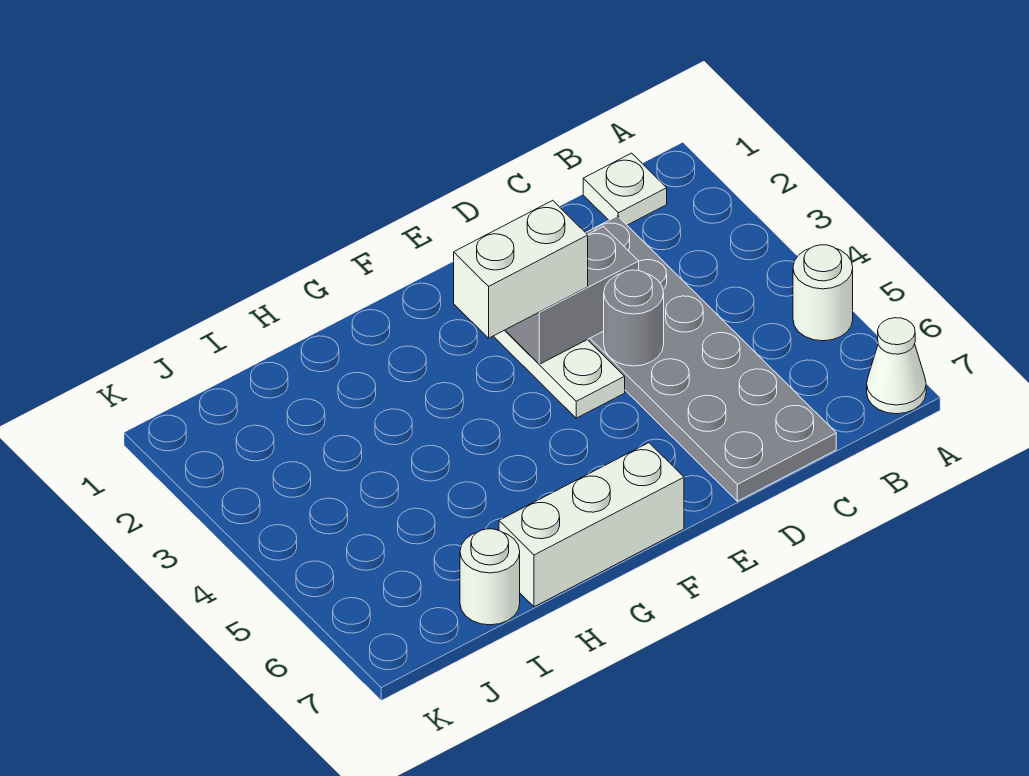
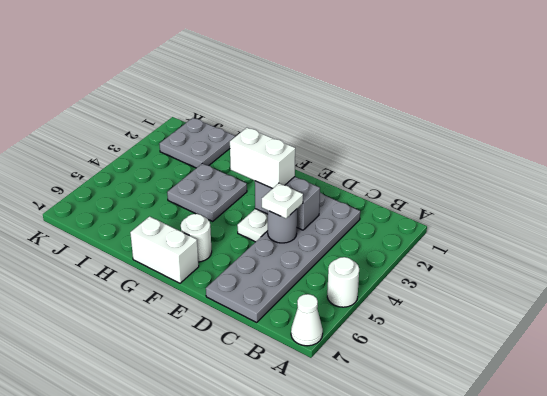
white 1x1 plate [583,153,667,225] -> white 1x1 plate moved to [262,183,303,218]
white 1x3 brick [499,443,684,607] -> white 1x2 brick [130,216,199,283]
none -> grey 2x2 plate [167,164,247,221]
none -> grey 2x2 plate [159,118,235,168]
white 1x1 round brick [460,529,520,625] -> white 1x1 round brick moved to [181,214,212,262]

